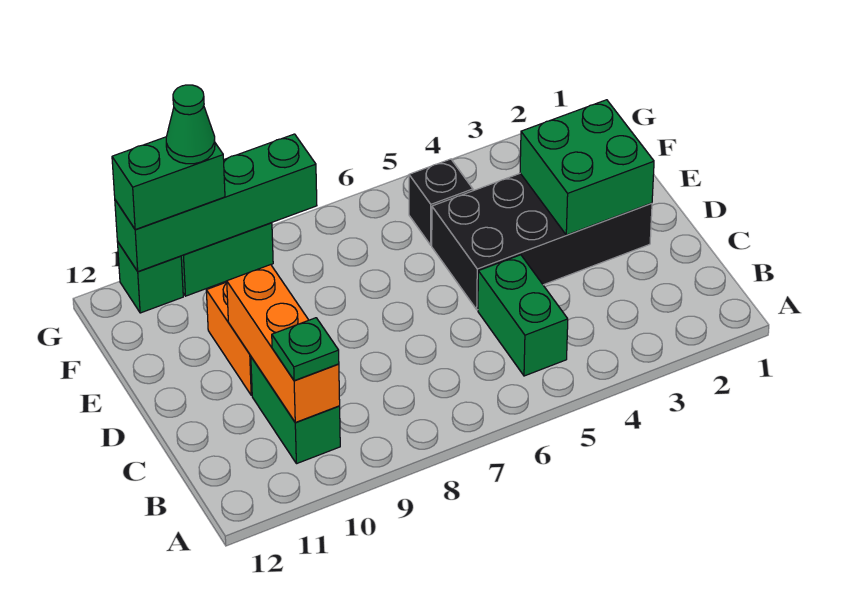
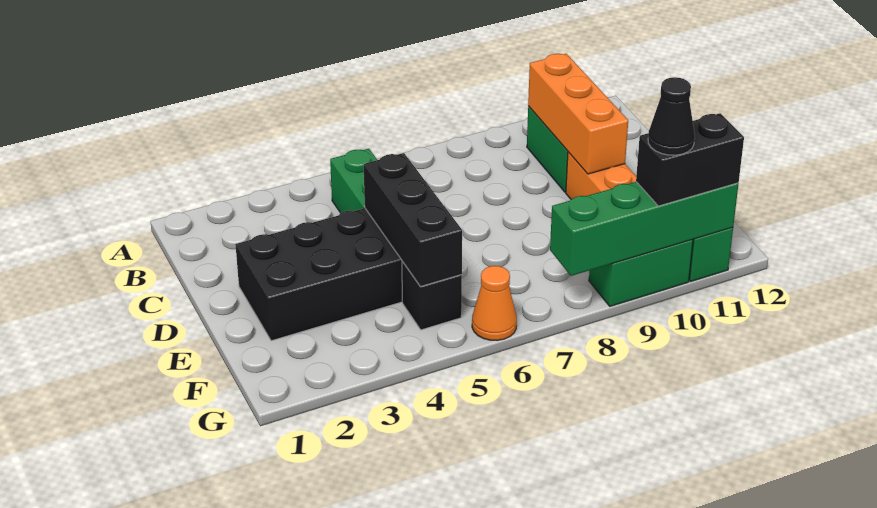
green 1x1 plate [272,318,339,381] -> none
green 2x2 brick [520,100,654,235] -> none
none -> black 1x3 brick [364,153,462,287]
none -> orange 1x1 cone [472,266,517,341]
green 1x2 brick [112,137,225,229] -> black 1x2 brick [636,113,744,206]
green 1x1 cone [166,85,215,164] -> black 1x1 cone [648,77,695,155]

